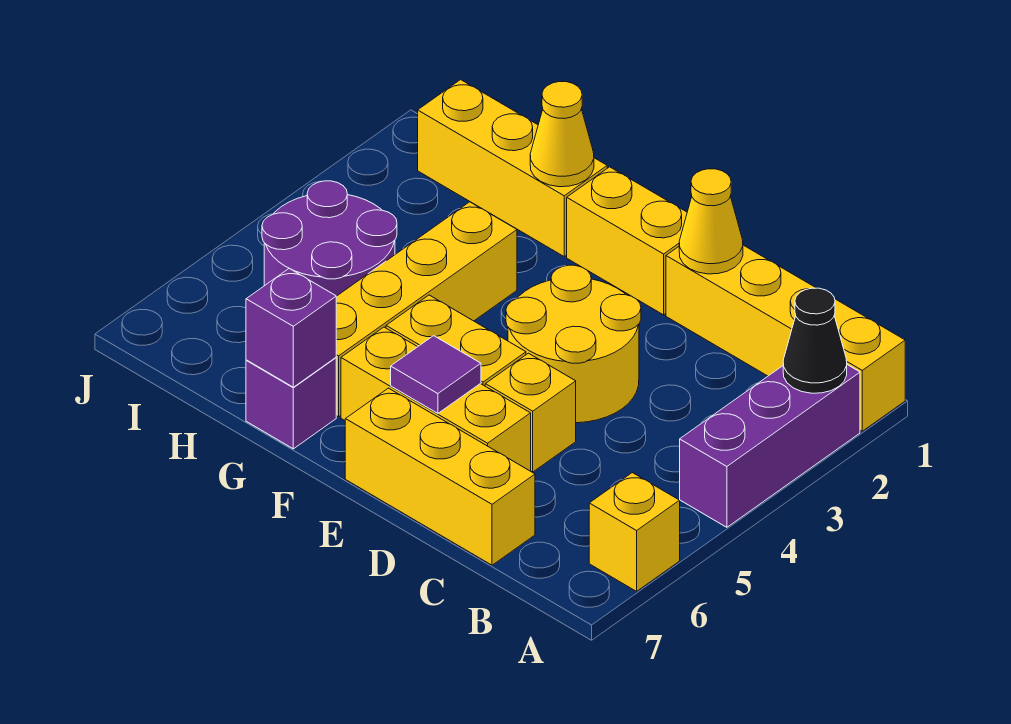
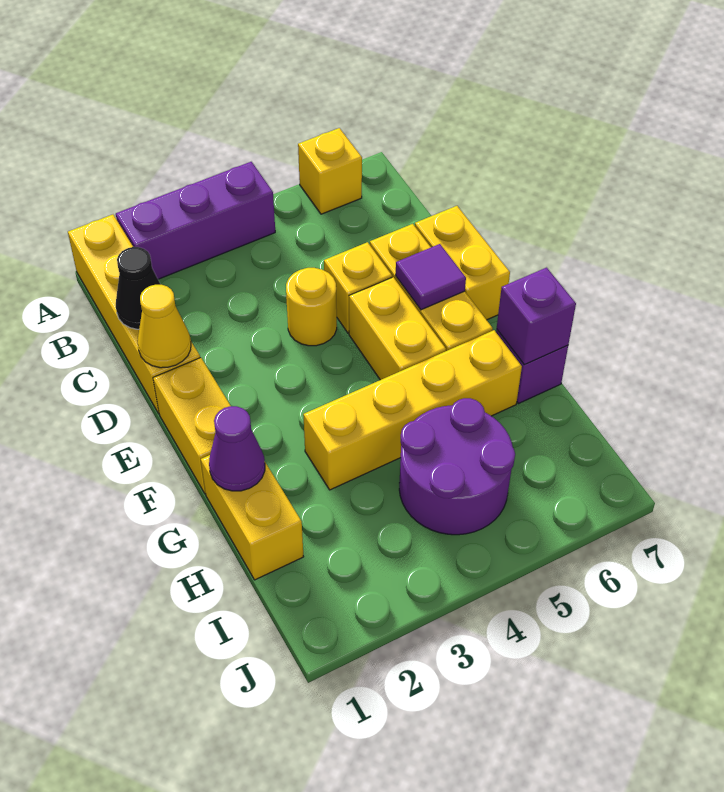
black 1x1 cone [783,288,847,393] -> black 1x1 cone moved to [116,247,161,329]
yellow 1x3 brick [345,388,535,565] -> yellow 1x2 brick [415,206,510,320]
yellow 2x2 round brick [506,265,641,423] -> yellow 1x1 round brick [286,268,337,346]
yellow 1x3 brick [418,80,607,256] -> yellow 1x2 brick [201,455,304,580]
yellow 1x1 cone [530,82,594,187] -> purple 1x1 cone [209,406,265,491]

